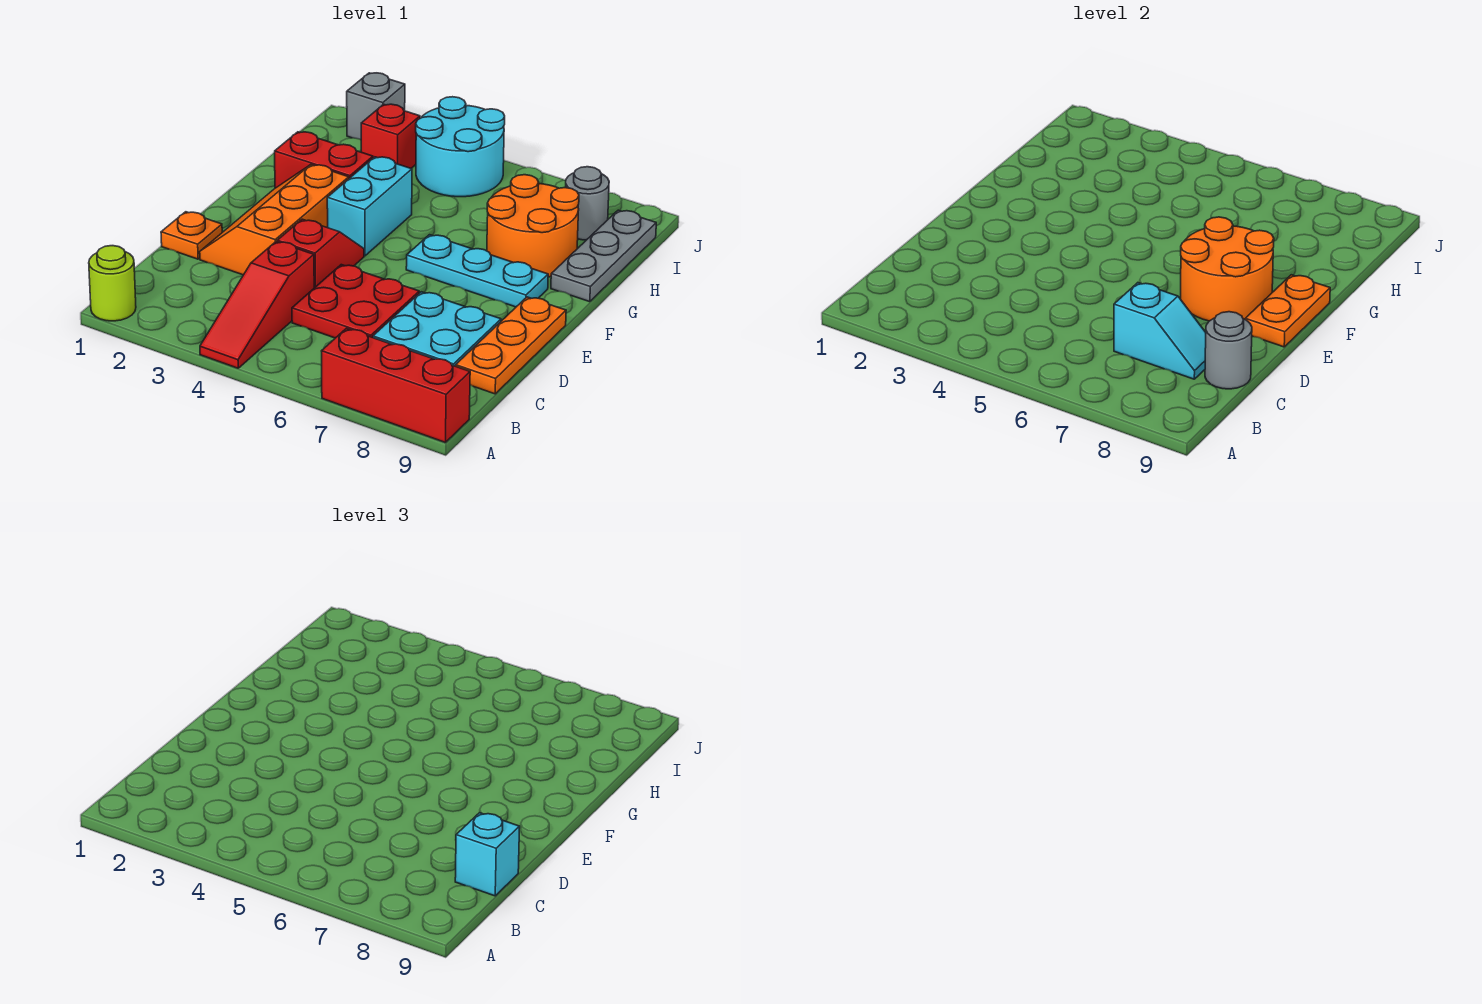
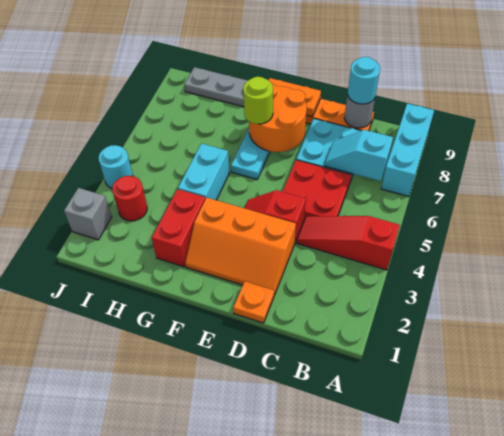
lime 1x1 round brick [89,246,136,321] -> lime 1x1 round brick moved to [243,77,273,124]
red 1x3 slope [200,242,314,368] -> red 1x3 slope turned to [297,216,400,270]
red 1x3 brick [322,328,470,443] -> cyan 1x3 brick [381,104,434,197]
cyan 1x2 slope [1114,283,1206,379] -> cyan 1x2 slope turned to [325,130,393,181]
cyan 1x1 brick [455,813,520,896] -> cyan 1x1 round brick [348,57,380,104]
cyan 1x2 brick [327,157,412,256] -> cyan 1x2 brick turned to [178,144,230,200]
orange 2x2 round brick [487,175,579,277] -> none
red 1x1 brick [361,104,420,168] -> red 1x1 round brick [112,176,147,221]
cyan 2x2 round brick [416,97,505,197] -> cyan 1x1 round brick [99,145,133,189]
grey 1x1 round brick [565,167,609,240] -> none

